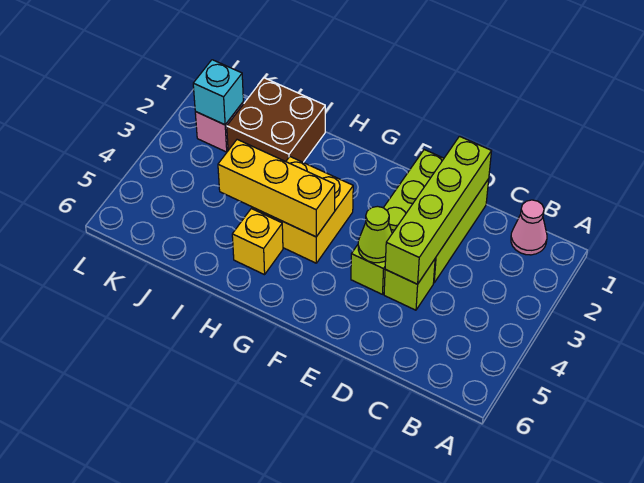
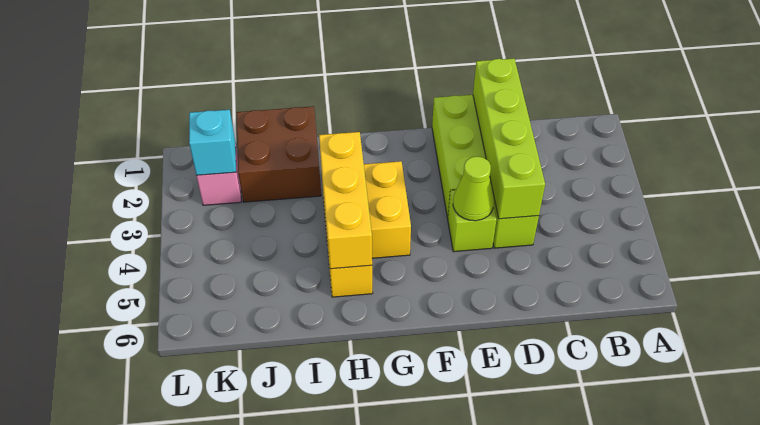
pink 1x1 cone [511,200,547,255] -> none
yellow 1x3 brick [218,140,335,237] -> yellow 1x3 brick turned to [319,132,372,269]

